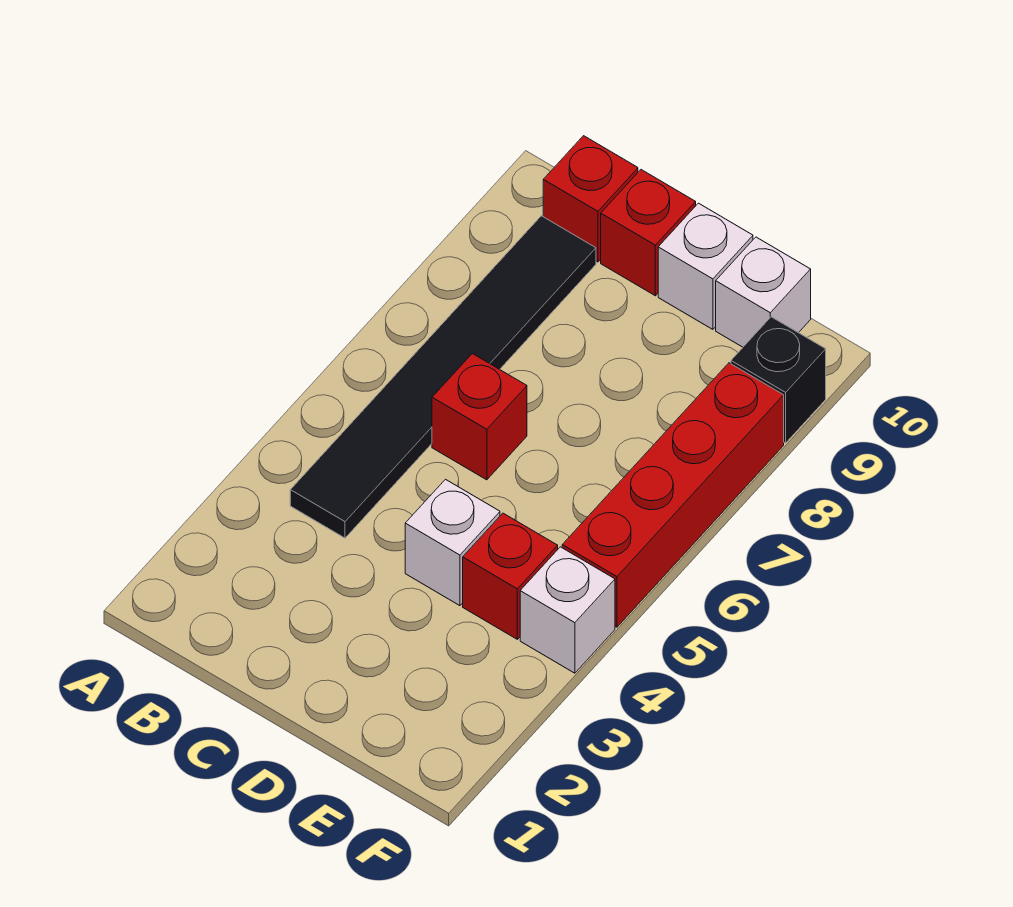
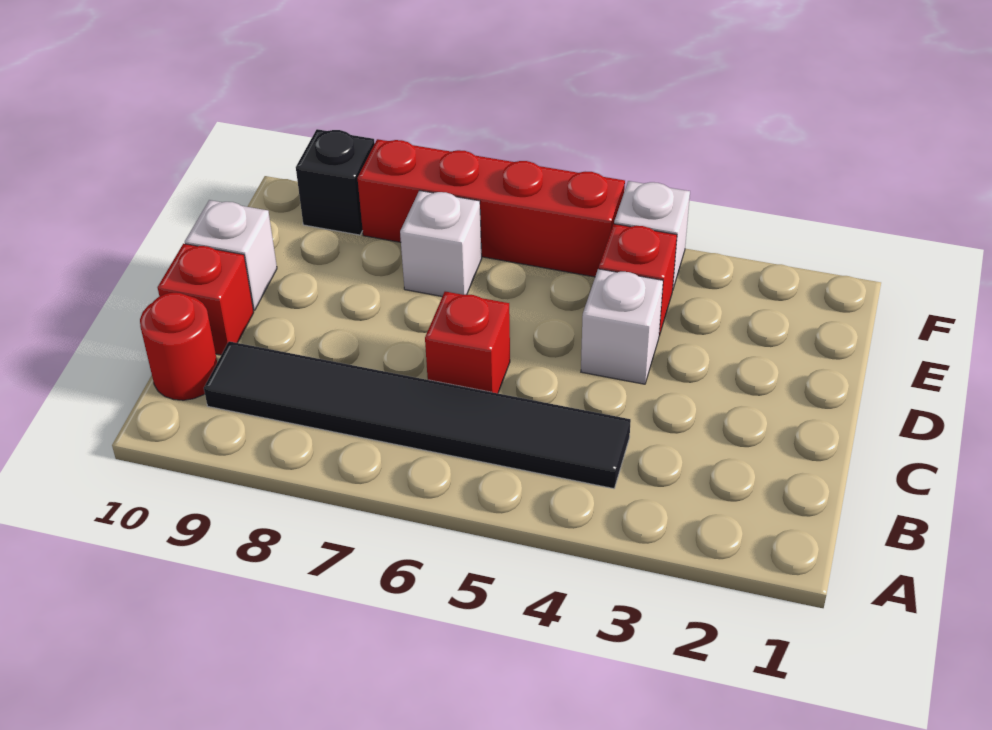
red 1x1 brick [543,136,638,262] -> red 1x1 round brick [140,293,217,400]
white 1x1 brick [716,237,811,347] -> white 1x1 brick moved to [400,191,482,296]

